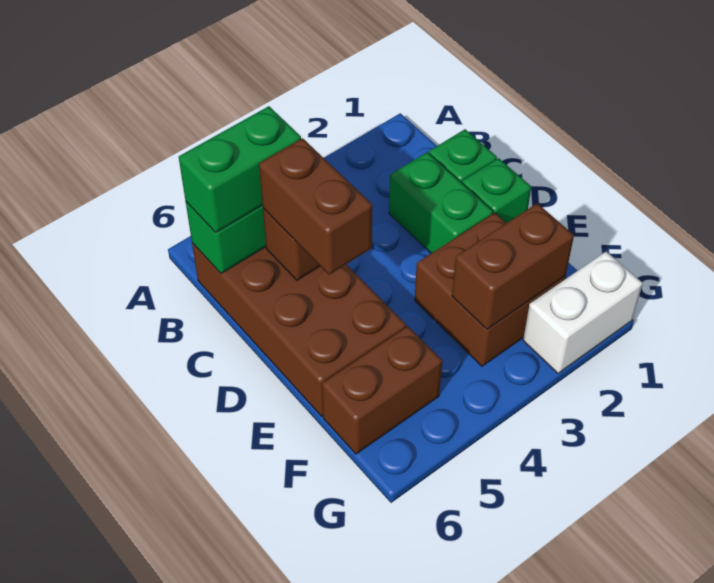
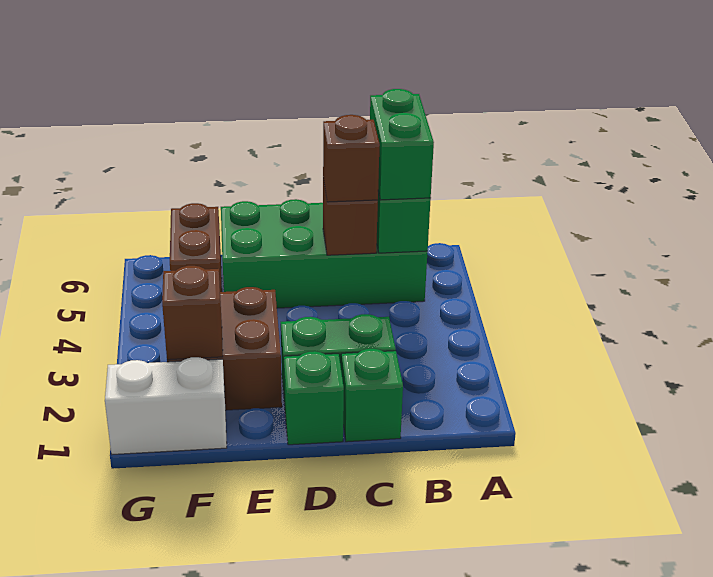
brown 2x4 brick [192,243,406,416] -> green 2x4 brick [221,199,427,308]
brown 1x2 brick [259,138,372,275] -> brown 1x1 brick [323,115,380,202]
brown 1x2 brick [452,203,574,329] -> brown 1x1 brick [162,266,223,360]
white 1x2 brick [523,252,643,373] -> white 1x2 brick turned to [105,357,227,454]

